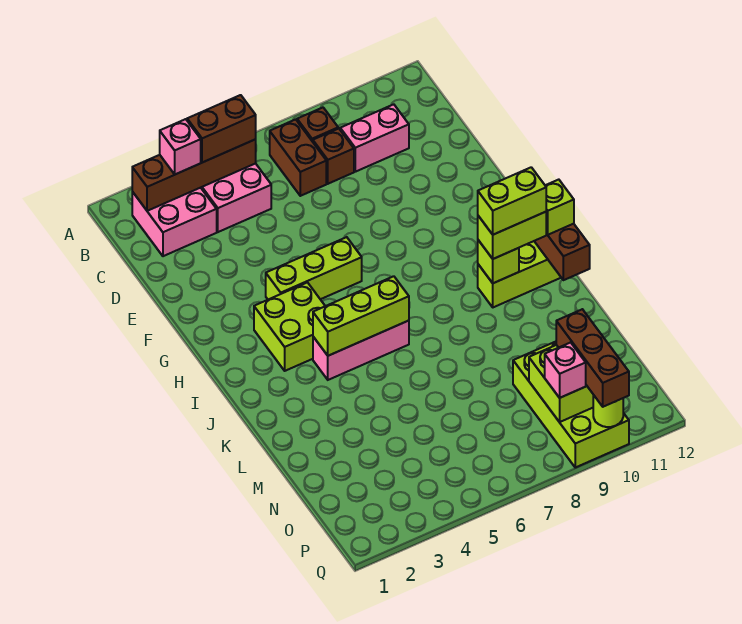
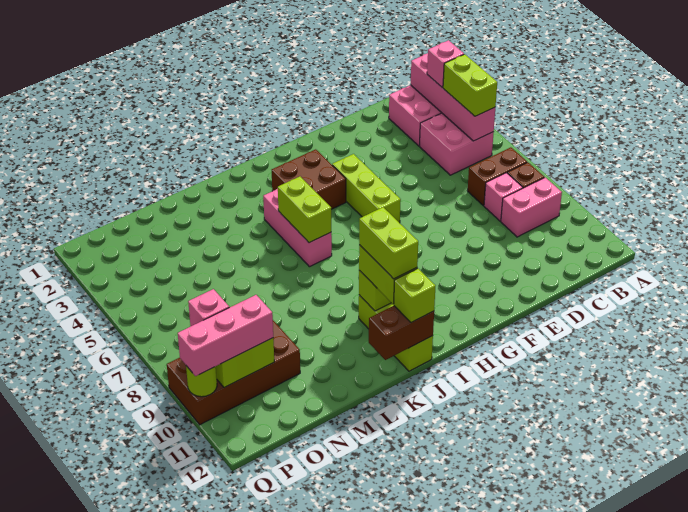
brown 1x4 brick [132,139,256,211] -> pink 1x4 brick [411,53,495,141]
brown 1x2 brick [187,95,256,163] -> lime 1x2 brick [443,54,497,116]
brown 1x1 brick [313,128,354,184] -> pink 1x1 brick [484,173,523,221]
pink 1x2 brick [340,104,409,172] -> pink 1x2 brick turned to [501,178,562,237]
lime 2x2 brick [254,283,325,371] -> brown 2x2 brick [272,149,346,209]
lime 1x3 brick [313,276,409,356] -> lime 1x2 brick [278,177,331,243]
lime 2x4 brick [513,342,629,467] -> brown 2x4 brick [167,321,300,425]
brown 1x3 brick [556,309,629,407] -> pink 1x3 brick [178,295,273,376]

